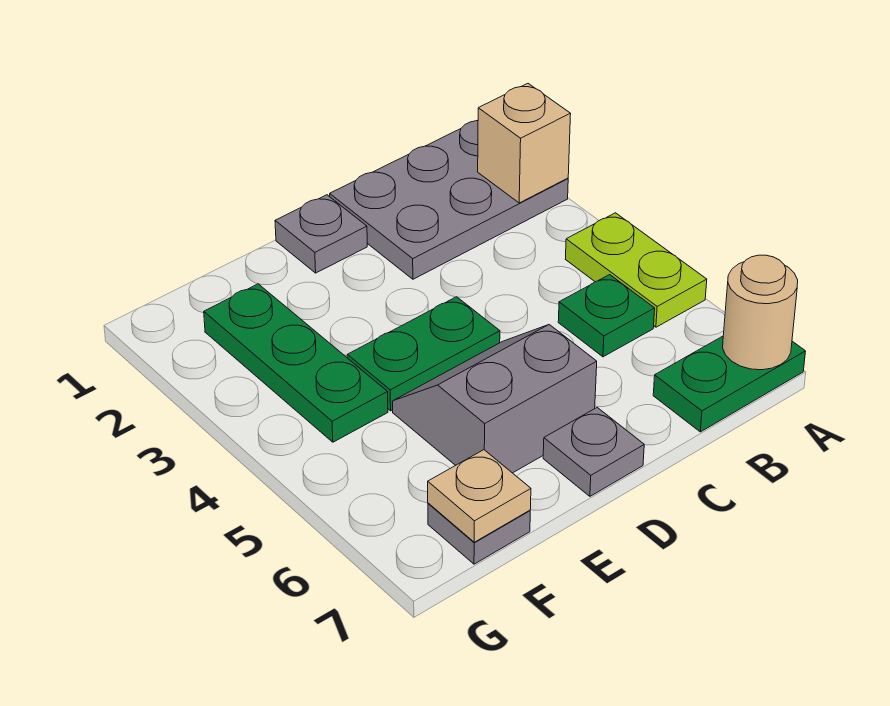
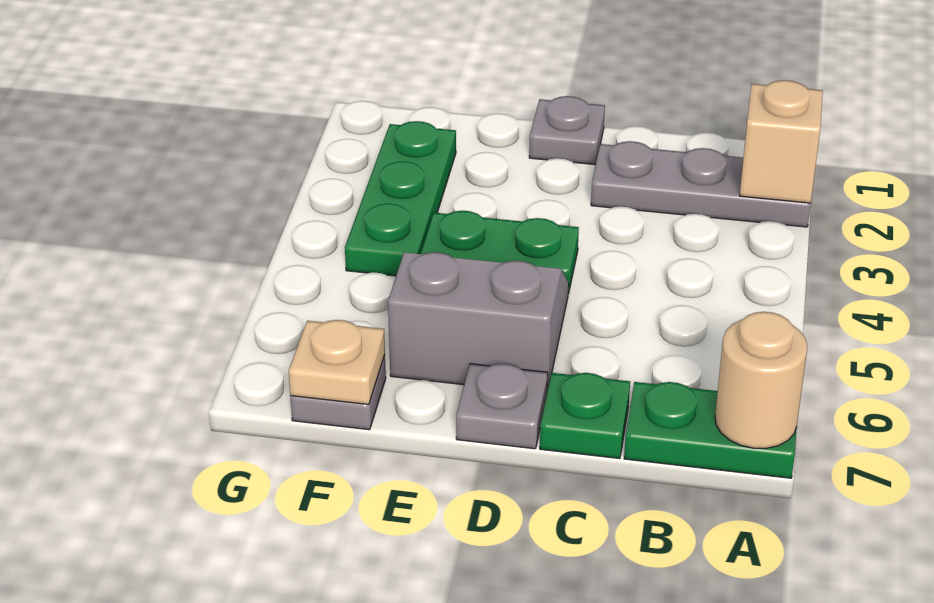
grey 2x3 plate [330,120,568,279] -> grey 1x3 plate [591,141,811,227]
lime 1x2 plate [566,213,707,327] -> none
green 1x1 plate [558,275,655,357] -> green 1x1 plate moved to [540,373,630,459]

